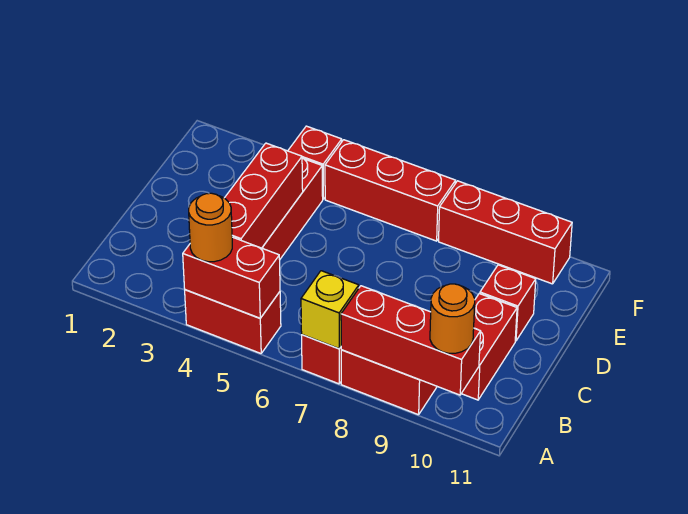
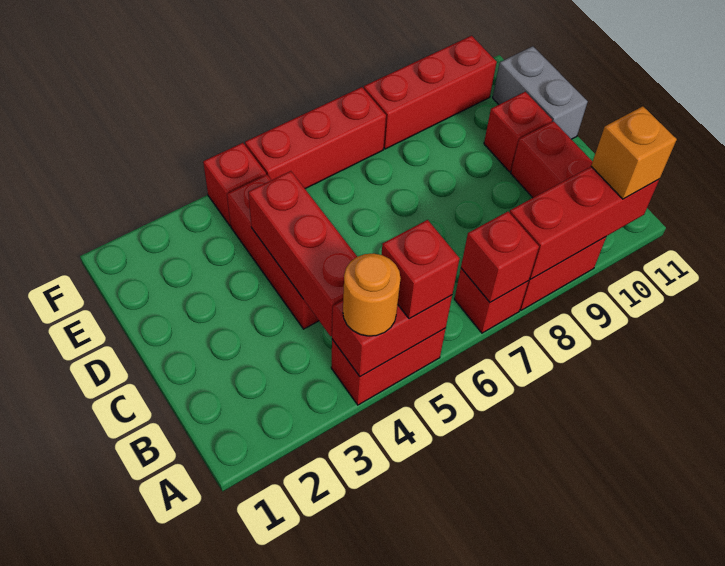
none -> red 1x1 brick [381,220,460,319]
yellow 1x1 brick [301,271,359,348] -> red 1x1 brick [461,212,539,302]
orange 1x1 round brick [430,284,475,353] -> orange 1x1 brick [591,106,677,199]
none -> grey 1x2 brick [493,46,588,139]

